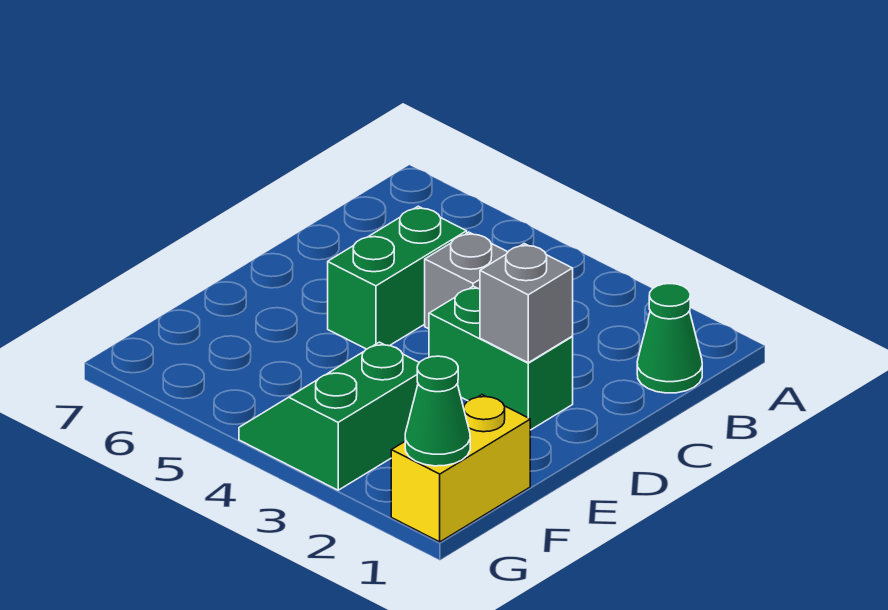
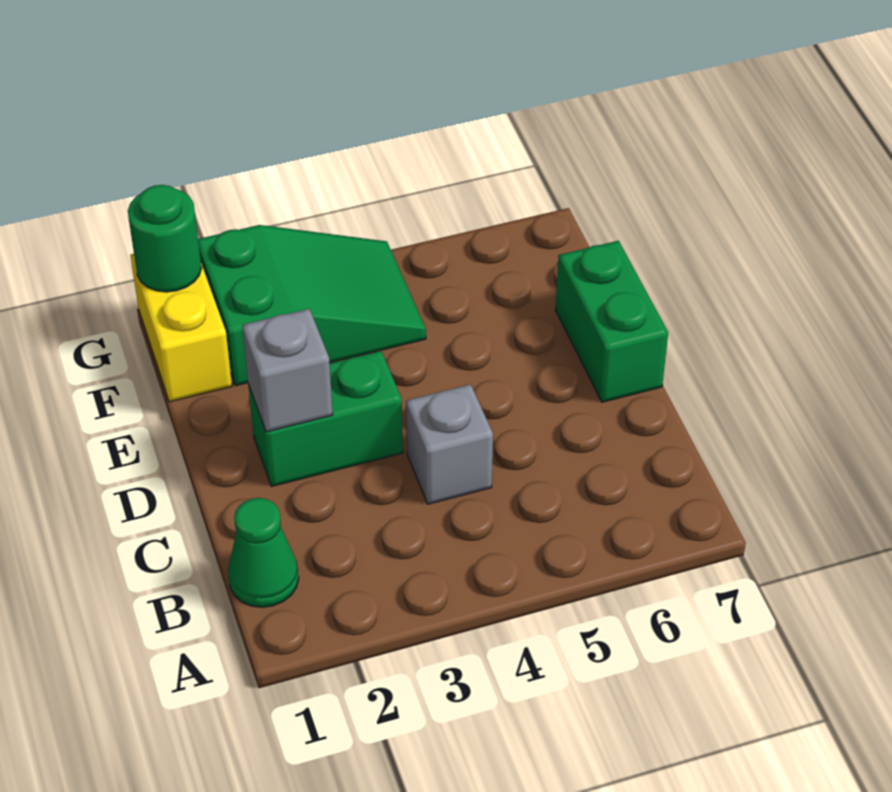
green 1x2 brick [328,206,467,349] -> green 1x2 brick moved to [556,241,668,402]
green 2x2 slope [239,342,419,490] -> green 2x3 slope [198,225,426,386]
green 1x1 cone [405,356,470,466] -> green 1x1 round brick [128,185,202,292]

